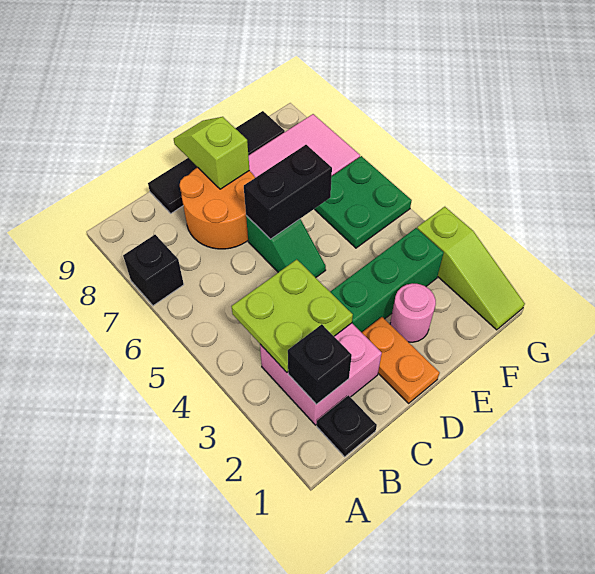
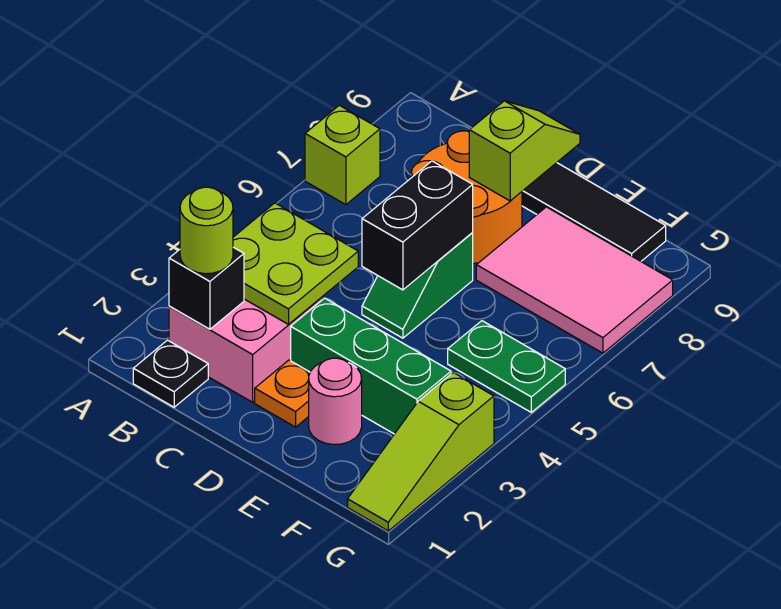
black 1x1 brick [123,235,184,306] -> lime 1x1 brick [305,105,380,205]
none -> lime 1x1 round brick [180,187,233,274]
orange 1x2 plate [362,317,440,403] -> orange 1x1 plate [255,360,310,427]
black 1x2 brick [244,145,332,239] -> black 1x2 brick turned to [362,161,473,290]
green 2x2 plate [315,156,412,248] -> green 1x2 plate [448,321,565,412]

